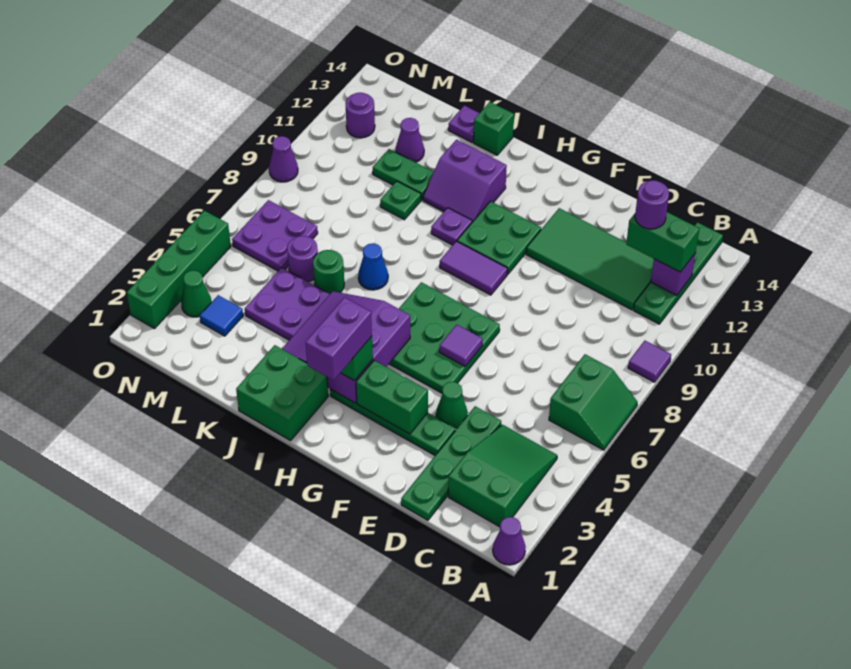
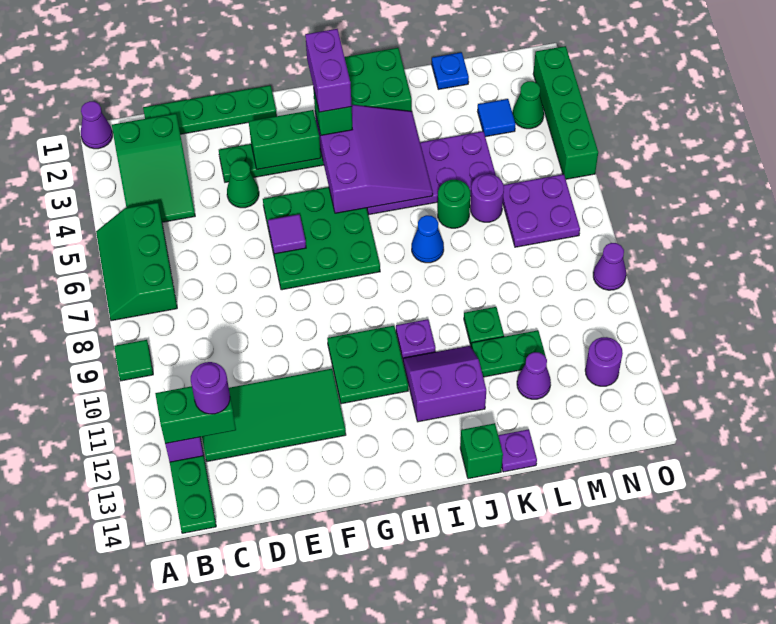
green 2x2 slope [549,354,638,450] -> green 2x3 slope [96,203,177,321]
purple 1x1 tile [628,341,671,382] -> green 1x1 tile [114,340,153,381]
green 1x4 plate [401,406,501,520] -> green 1x4 plate turned to [143,85,277,134]
purple 1x2 tile [440,241,508,295] -> none
none -> blue 1x1 plate [432,52,469,89]

